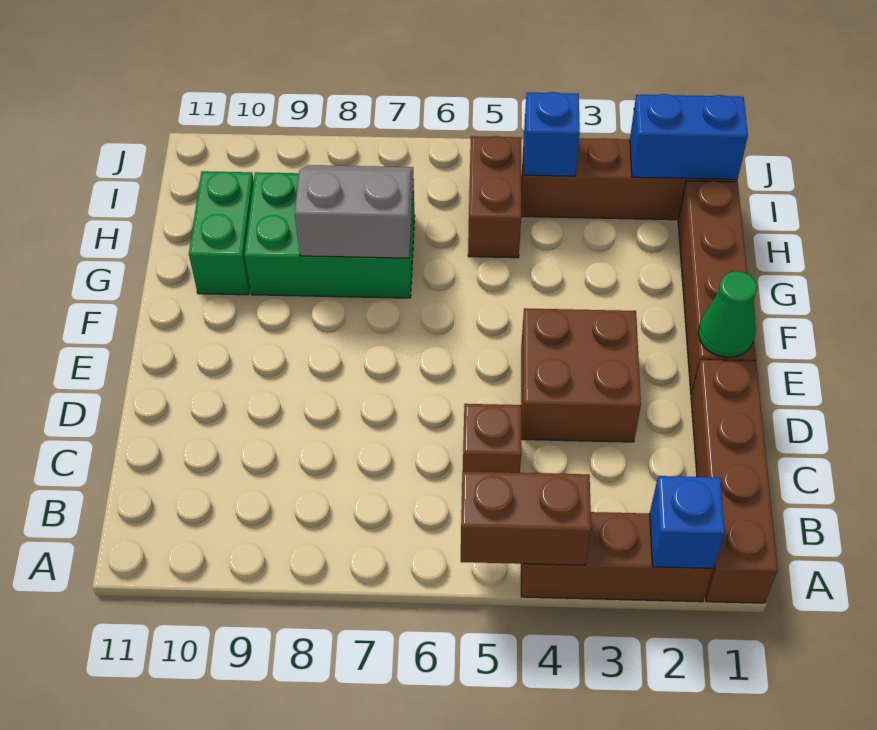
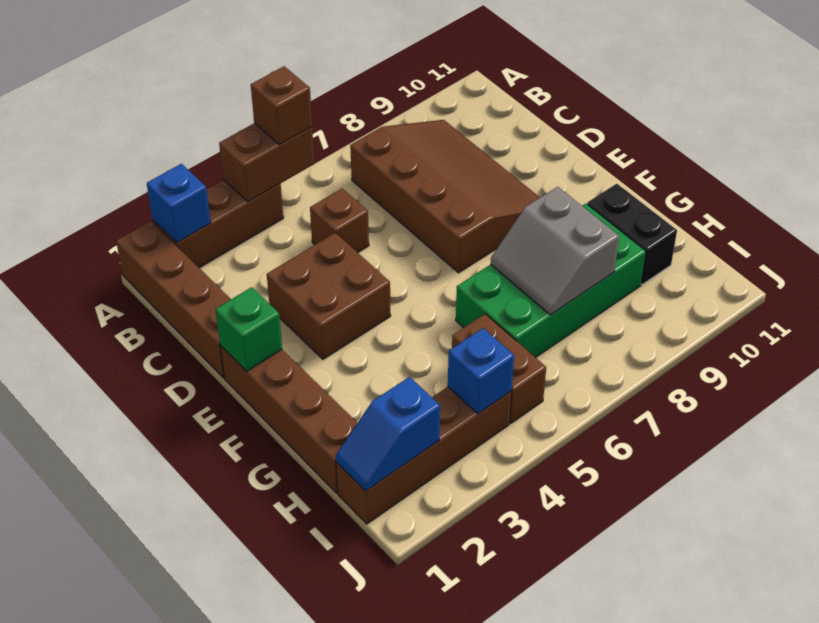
none -> brown 1x1 brick [251,66,312,145]
none -> brown 3x4 slope [350,120,540,273]
green 1x1 cone [698,271,757,357] -> green 1x1 brick [215,287,282,371]
green 2x3 brick [244,172,415,298] -> green 2x4 brick [456,204,646,358]
grey 2x2 slope [295,165,413,258] -> grey 2x2 slope turned to [491,187,619,315]
green 1x2 brick [189,171,254,295] -> black 1x2 brick [587,184,677,285]
blue 1x2 brick [630,94,748,179] -> blue 1x2 slope [336,377,440,491]

